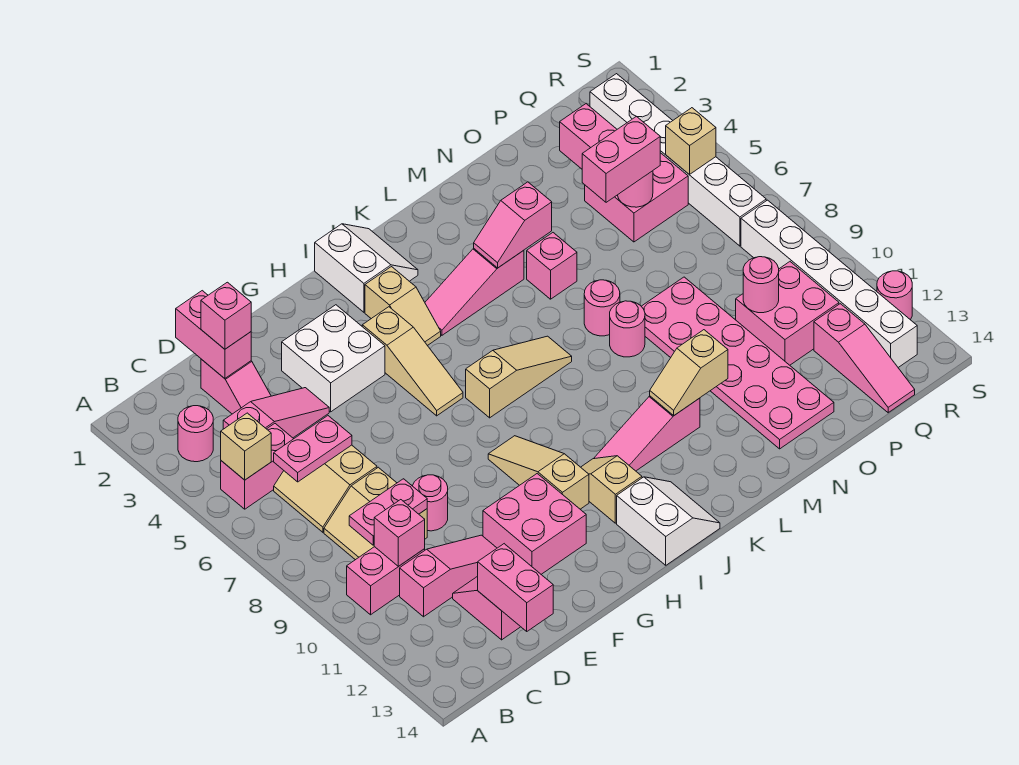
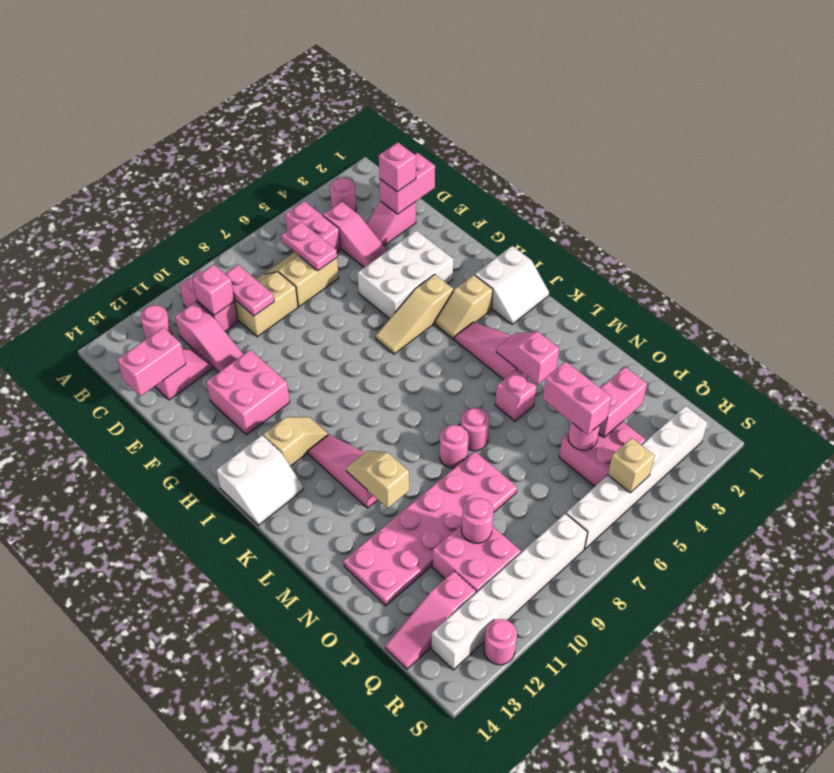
tan 1x1 brick [221,413,271,480] -> none
pink 1x1 round brick [413,475,448,531] -> pink 1x1 round brick moved to [140,305,172,339]
white 2x2 brick [282,305,385,412] -> white 2x3 brick [358,230,453,319]
tan 1x3 slope [488,436,589,509] -> none
tan 1x3 slope [466,336,572,418] -> none

